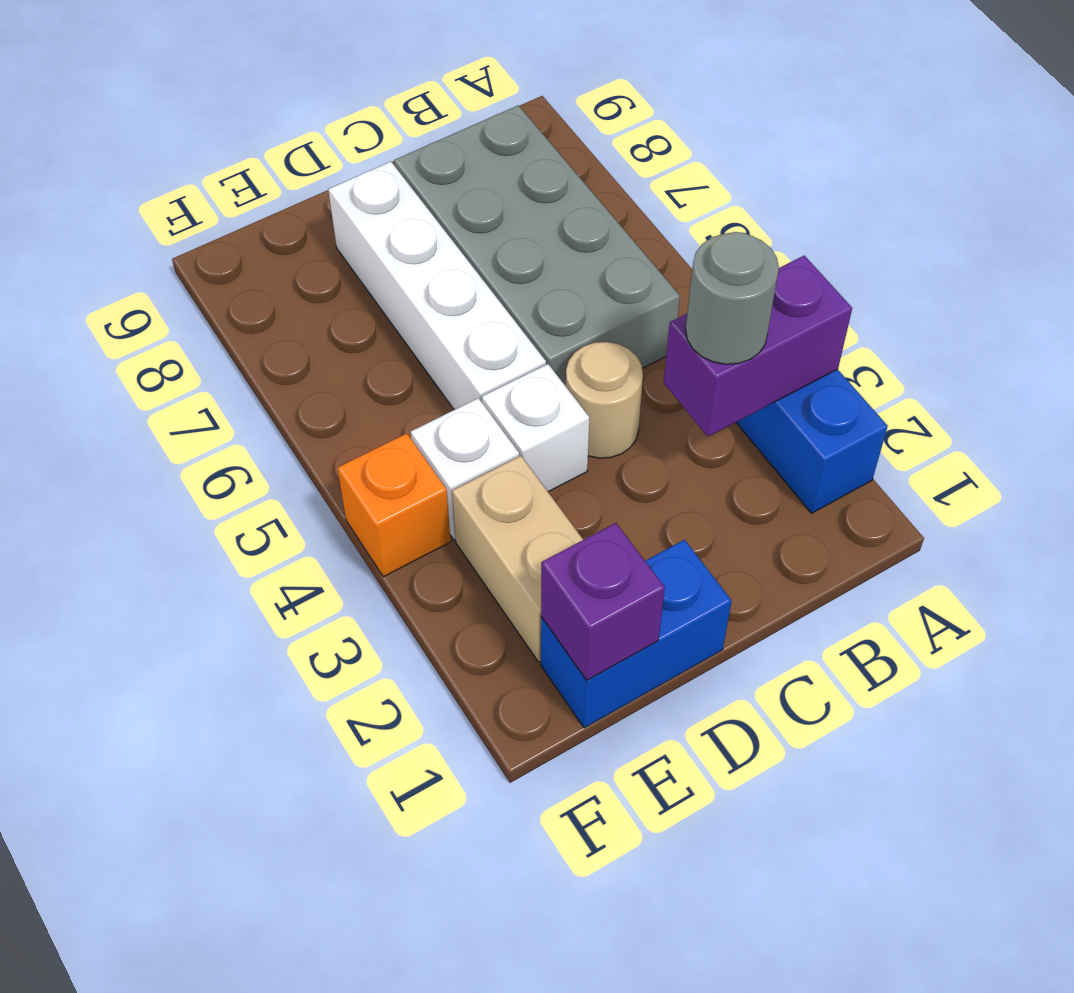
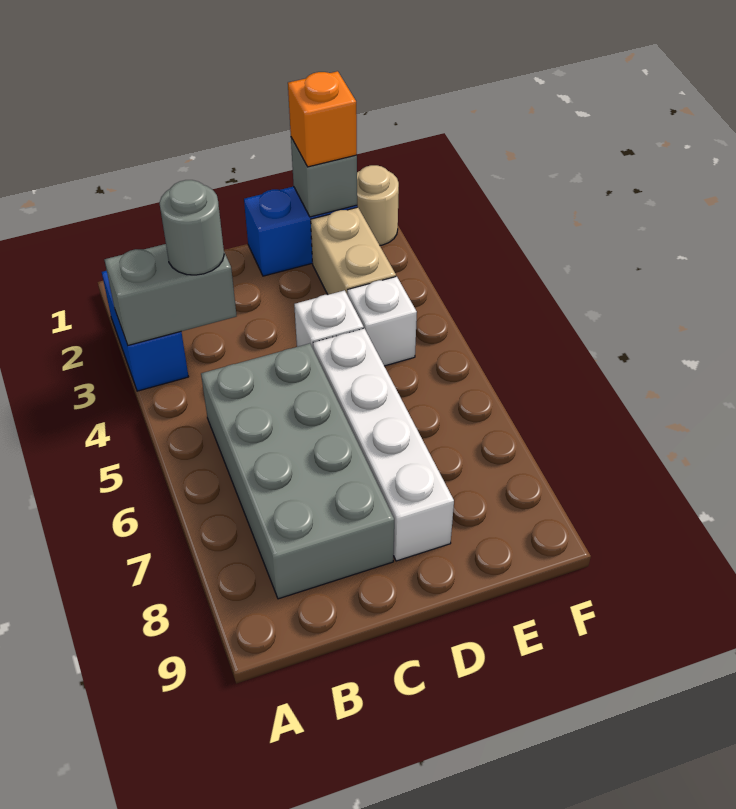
purple 1x2 brick [664,255,852,437] -> grey 1x2 brick [104,244,237,345]
tan 1x1 round brick [566,342,643,458] -> tan 1x1 round brick moved to [357,165,399,245]
purple 1x1 brick [541,523,665,680] -> grey 1x1 brick [291,138,357,217]
orange 1x1 brick [337,433,451,577] -> orange 1x1 brick moved to [288,71,357,167]

